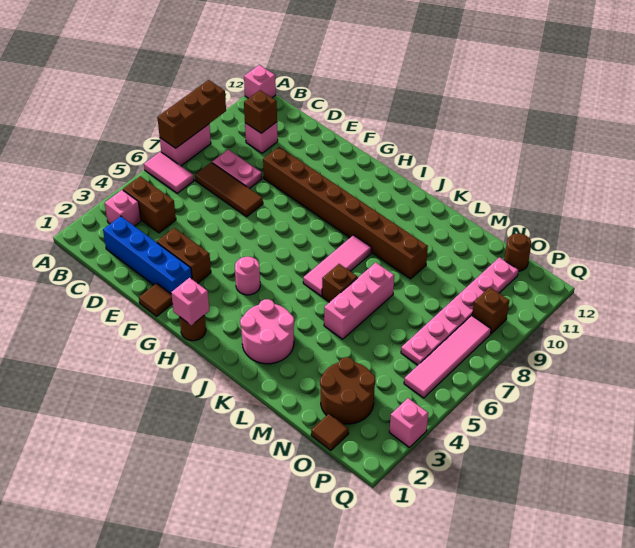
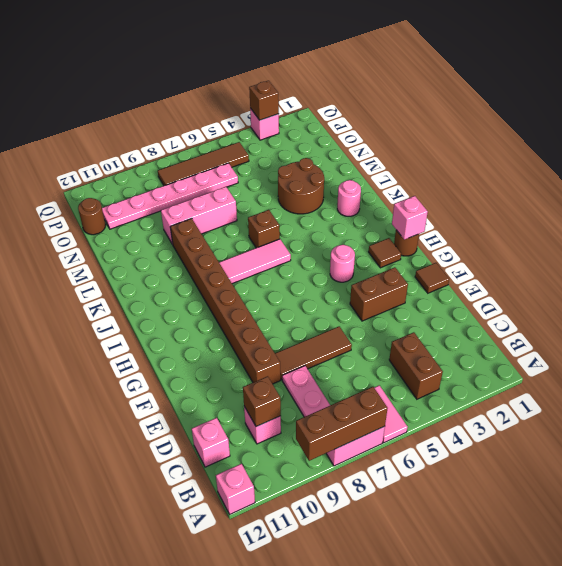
pink 1x1 brick [105,190,141,226] -> pink 1x1 brick moved to [192,418,230,467]
blue 1x4 brick [103,216,192,294] -> none
brown 1x3 tile [195,162,263,217] -> brown 1x3 tile turned to [275,326,352,380]
brown 1x2 brick [157,228,211,283] -> brown 1x2 brick turned to [350,267,408,321]
pink 2x2 round brick [240,299,294,364] -> pink 1x1 round brick [337,180,361,216]
pink 1x3 brick [324,263,394,339] -> pink 1x3 brick moved to [161,187,237,244]
brown 2x2 round brick [320,357,376,424] -> brown 2x2 round brick moved to [278,158,324,214]
brown 1x1 tile [311,414,349,451] -> brown 1x1 tile moved to [369,238,401,268]
pink 1x4 tile [404,315,491,398] -> brown 1x4 tile [158,142,249,186]
brown 1x1 brick [472,287,509,334] -> brown 1x1 brick moved to [249,81,279,120]

